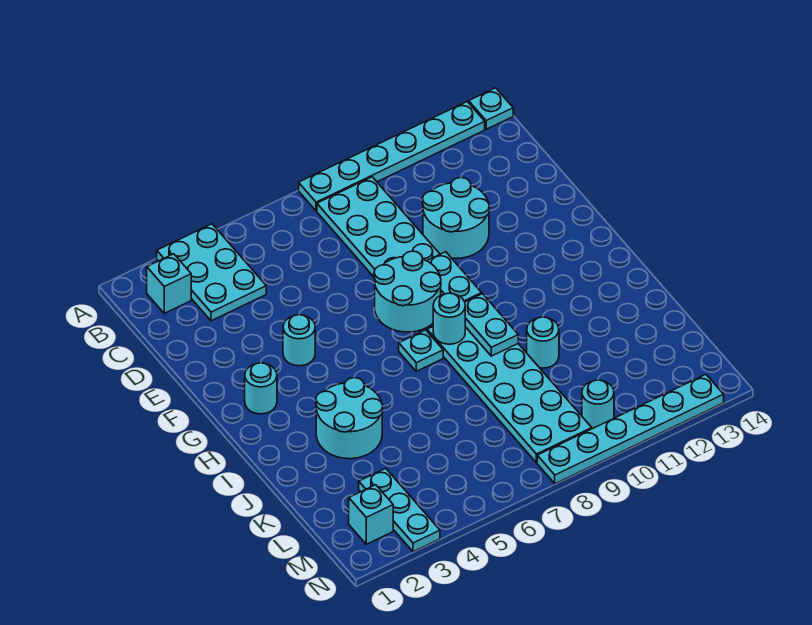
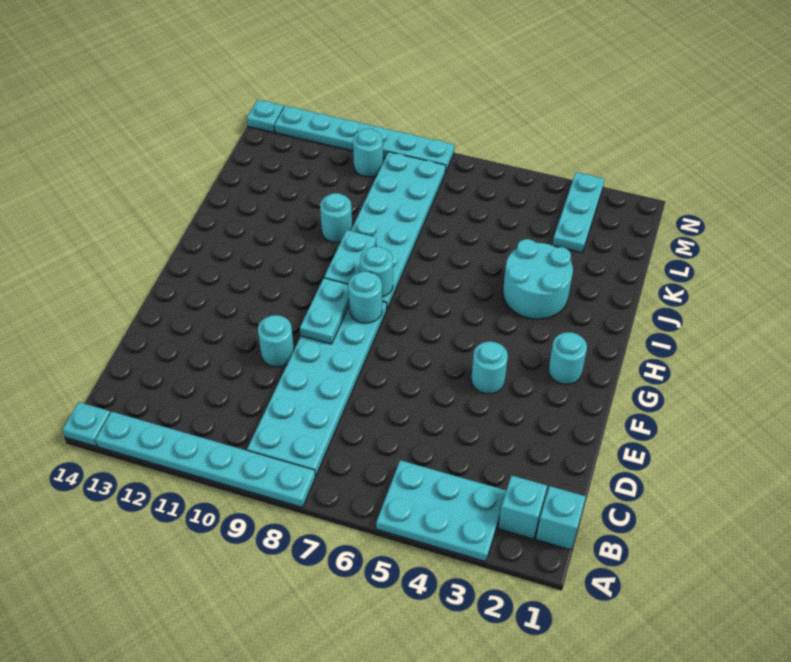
cyan 2x3 plate [157,224,266,321] -> cyan 2x3 plate turned to [376,460,506,562]
cyan 2x2 round brick [422,178,489,258] -> cyan 1x1 round brick [258,315,294,367]
cyan 2x2 round brick [374,251,441,332] -> cyan 1x1 round brick [348,272,382,323]
cyan 1x1 plate [399,330,443,371] -> cyan 1x1 plate moved to [247,100,284,132]
cyan 1x1 brick [349,485,393,544] -> cyan 1x1 brick moved to [536,486,586,550]

